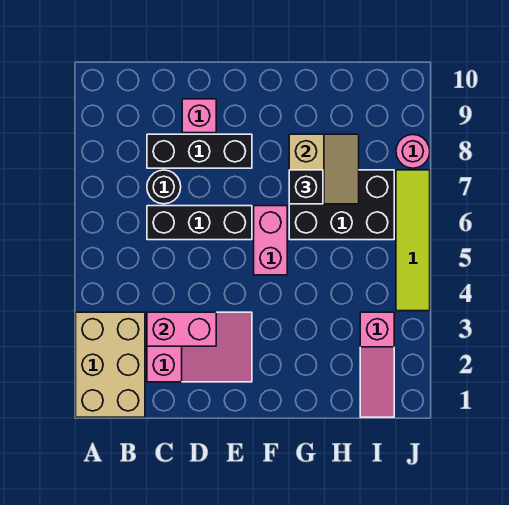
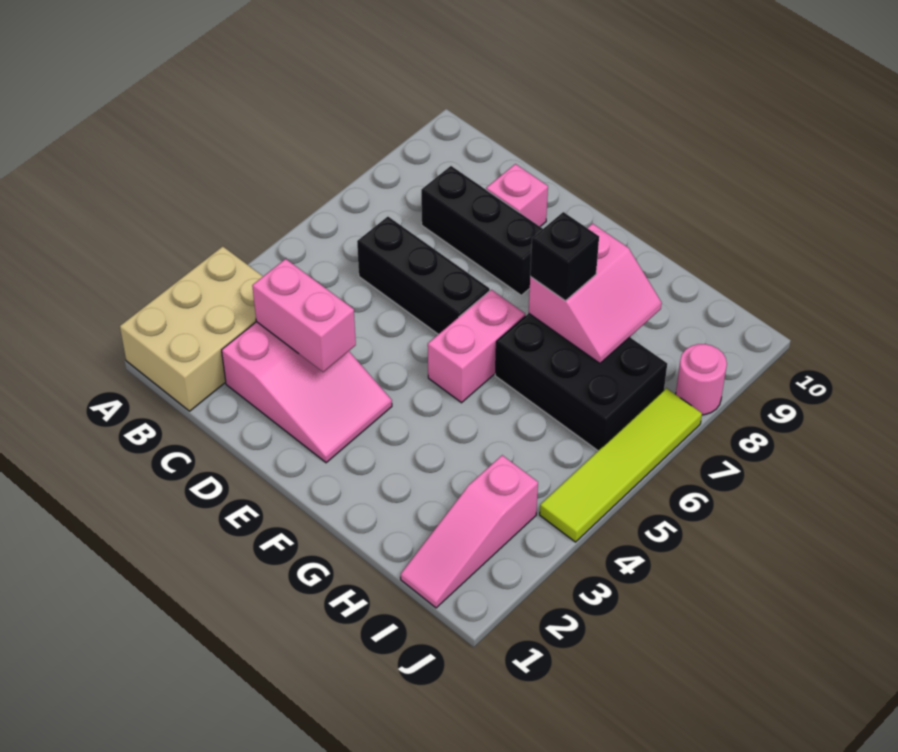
black 1x1 round brick [147,170,181,204] -> none
tan 2x2 slope [289,134,359,204] -> pink 2x2 slope [529,223,662,363]

